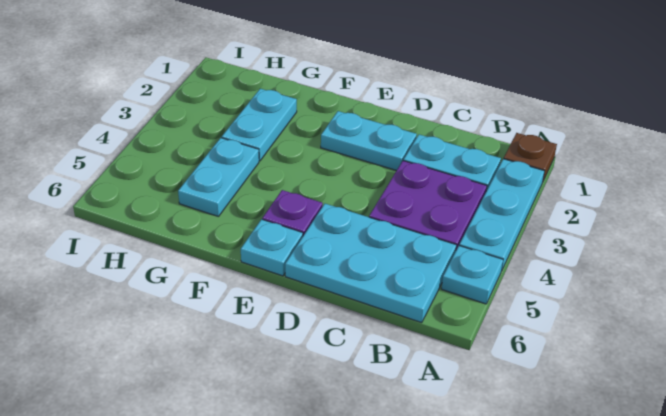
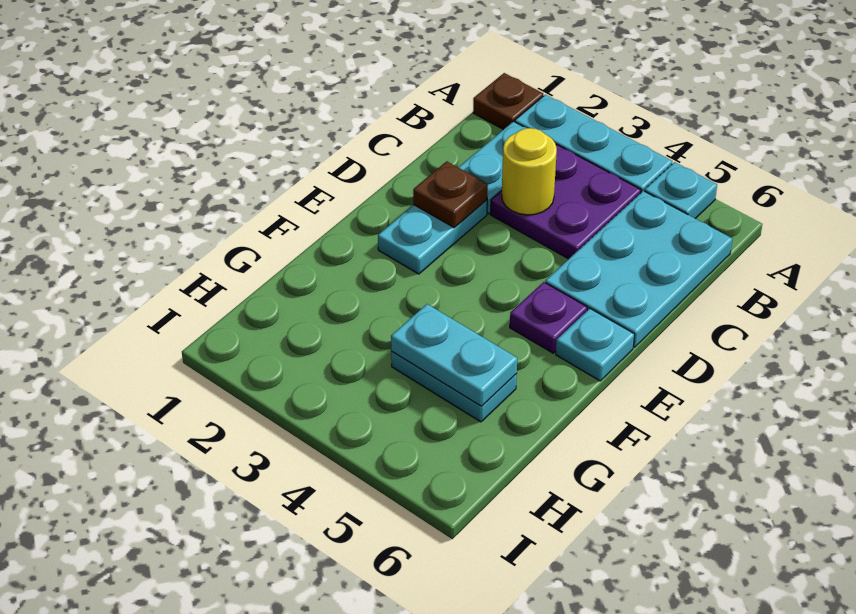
none -> yellow 1x1 round brick [502,128,557,215]
none -> brown 1x1 plate [413,161,488,227]
cyan 1x2 plate [222,89,297,161] -> cyan 1x2 plate moved to [391,304,517,407]

